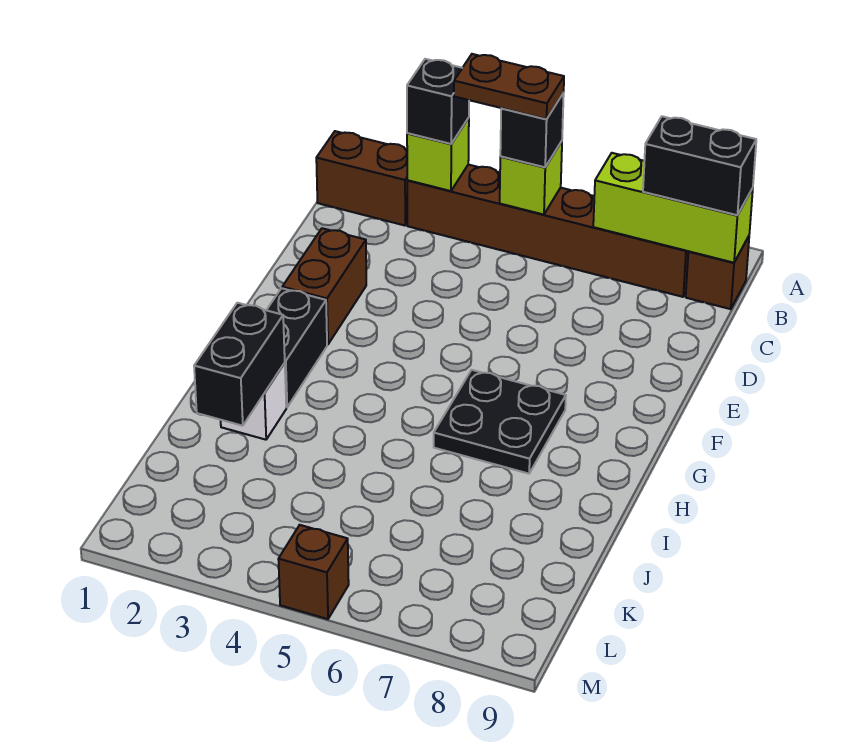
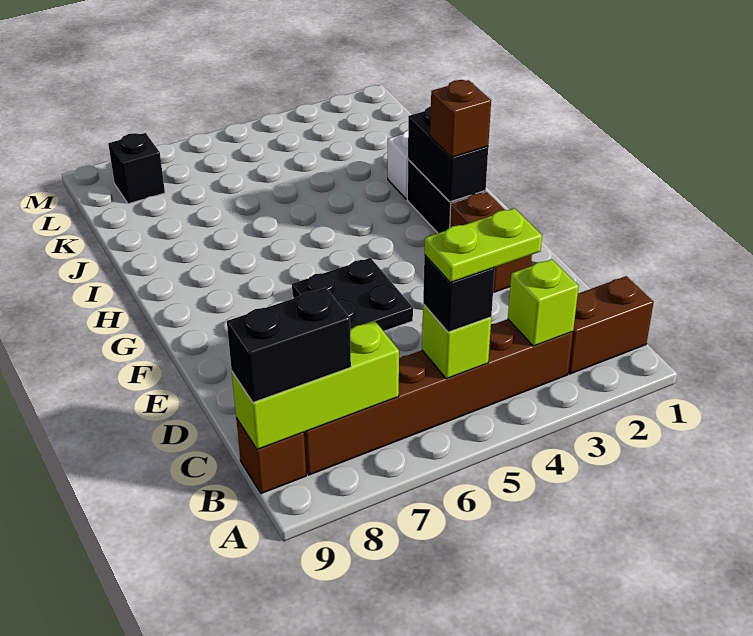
black 1x1 brick [407,59,469,144] -> black 1x1 brick moved to [108,133,165,204]
brown 1x2 plate [454,54,564,119] -> lime 1x2 plate [424,208,542,283]
black 2x2 plate [434,370,566,474] -> black 2x2 plate moved to [292,258,413,331]
black 1x2 brick [194,303,285,426] -> black 1x2 brick moved to [408,106,488,202]
brown 1x1 brick [278,525,349,619] -> brown 1x1 brick moved to [430,80,491,157]

